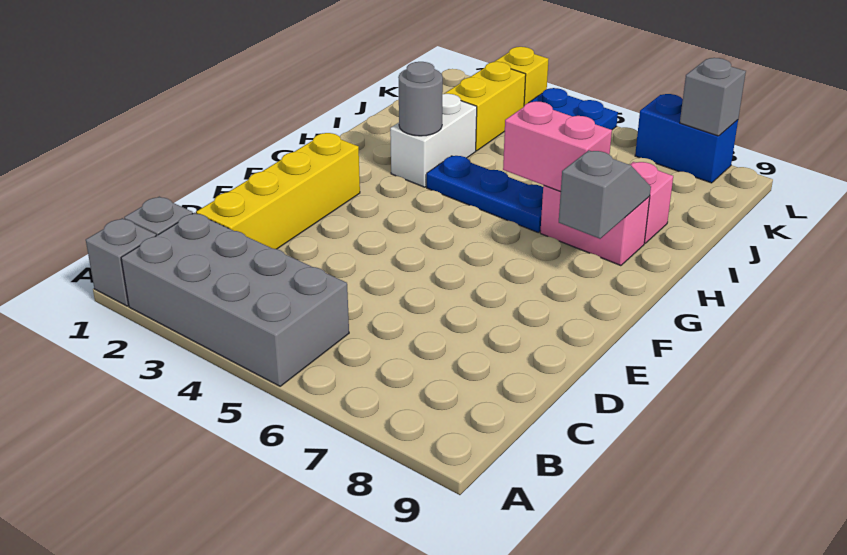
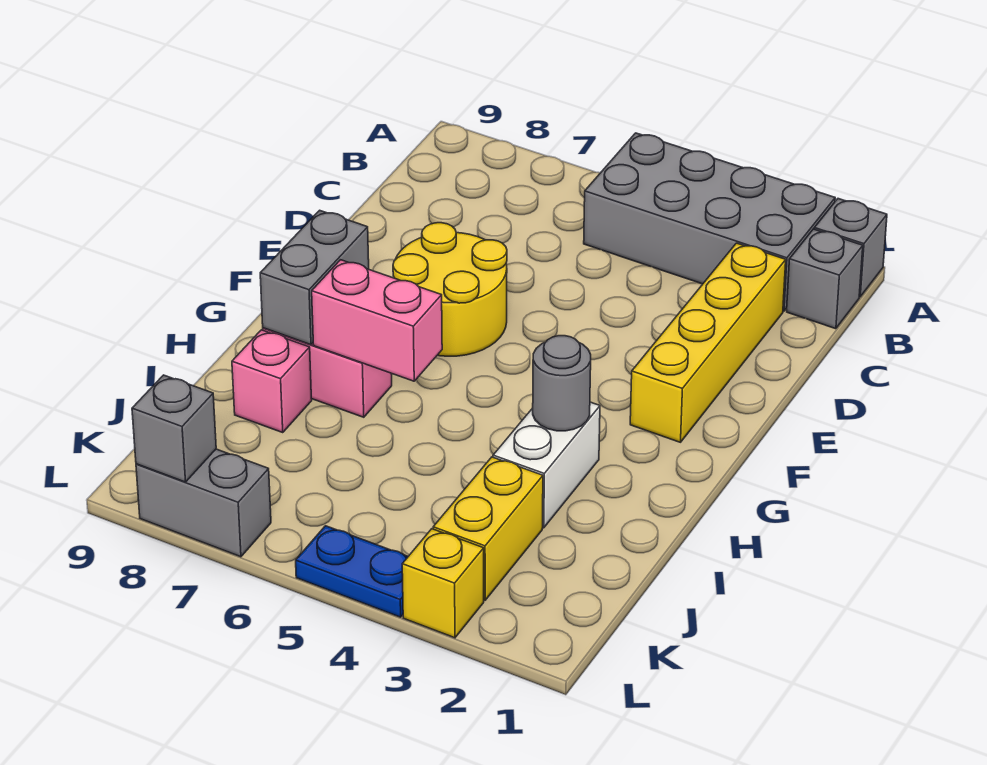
none -> yellow 2x2 round brick [393,223,507,356]
grey 1x2 slope [559,150,651,239] -> grey 1x2 brick [260,210,369,345]
blue 1x3 plate [427,156,543,233] -> none
blue 1x2 brick [635,94,738,183] -> grey 1x2 brick [136,449,271,557]

